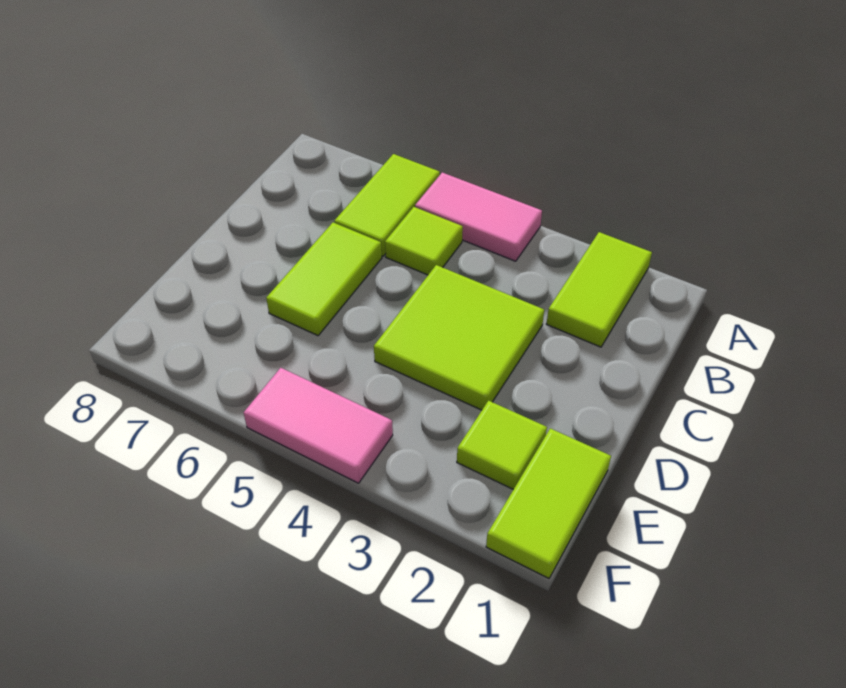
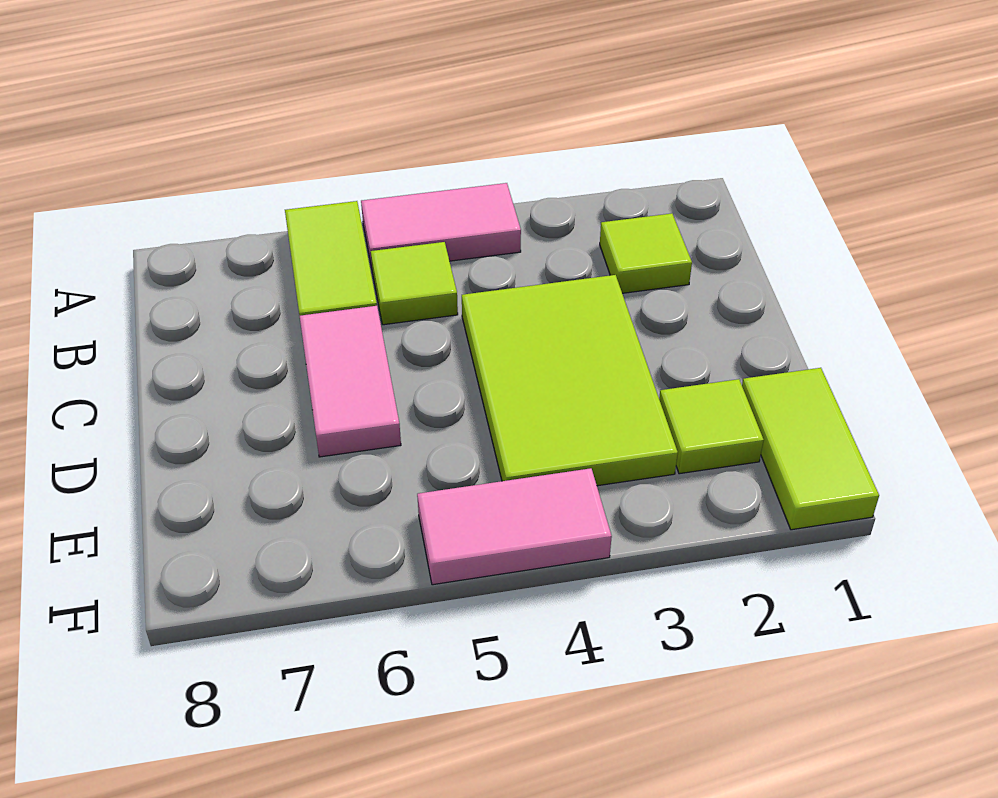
lime 1x2 tile [547,232,652,347] -> lime 1x1 tile [600,213,692,293]
lime 2x2 tile [374,265,544,410] -> lime 2x3 tile [462,275,678,486]
lime 1x2 tile [266,222,382,336] -> pink 1x2 tile [300,306,401,457]

